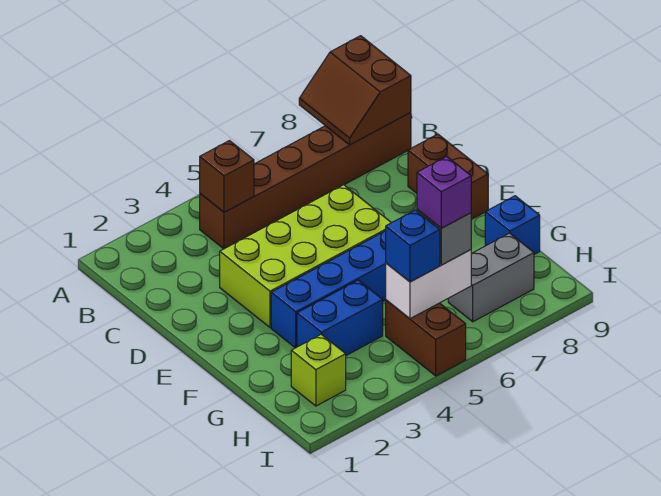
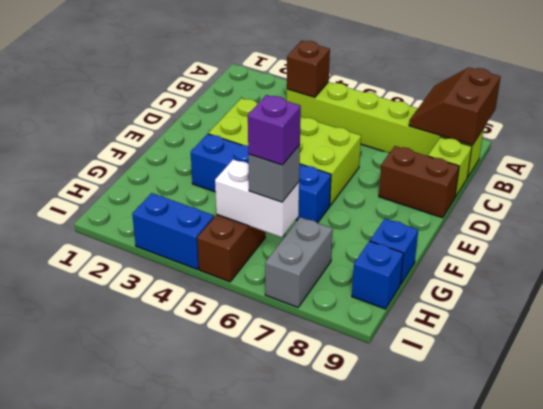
brown 1x6 brick [200,112,411,249] -> lime 1x6 brick [287,82,484,177]
brown 1x2 brick [408,134,488,220] -> brown 1x2 brick turned to [379,146,459,218]
blue 1x2 brick [297,280,383,355] -> blue 1x2 brick moved to [132,193,214,269]
lime 1x1 brick [291,334,346,406] -> lime 1x1 brick moved to [428,137,472,197]
blue 1x1 brick [386,210,440,282] -> blue 1x1 brick moved to [352,241,403,309]
grey 1x2 brick [448,233,534,322] -> grey 1x2 brick turned to [265,217,333,307]

